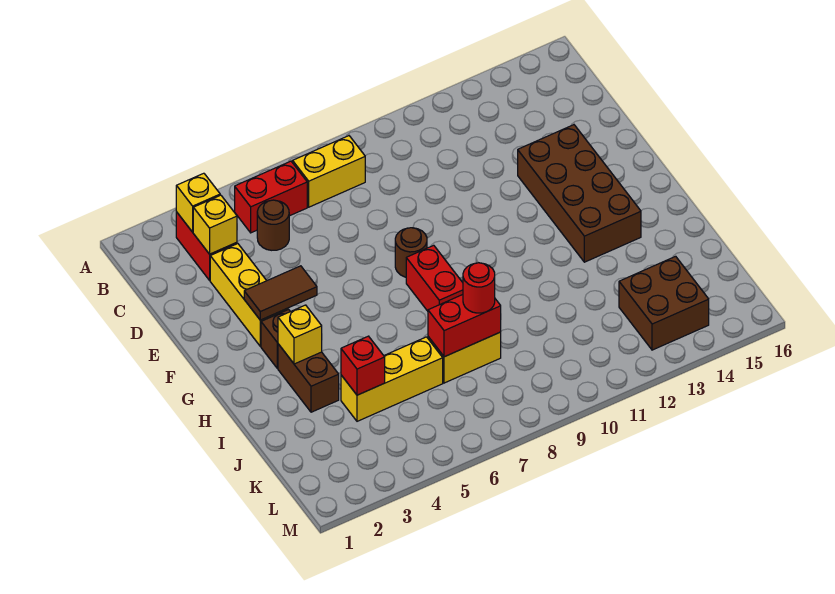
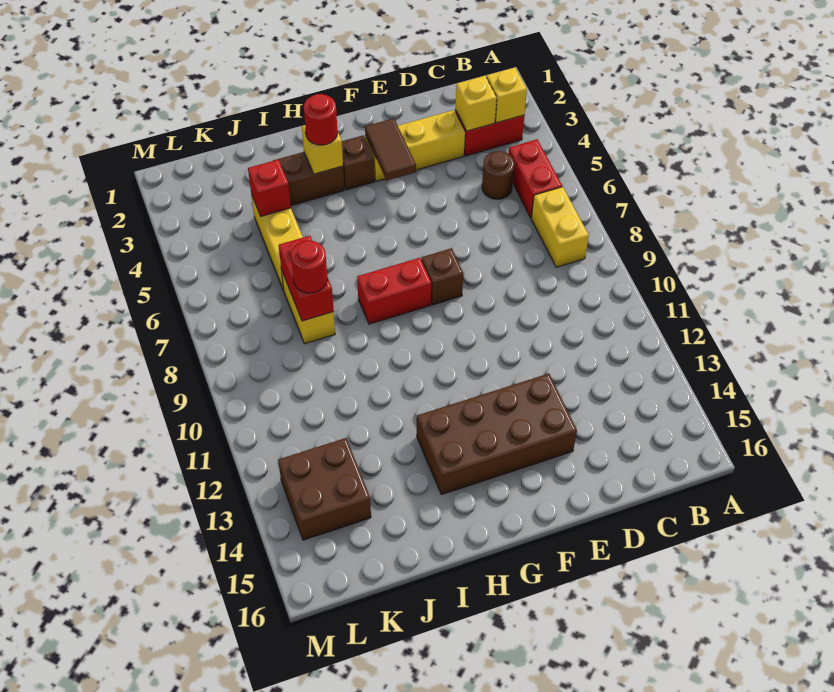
brown 1x1 round brick [395,228,427,277] -> brown 1x1 brick [421,248,463,305]
none -> red 1x1 round brick [304,94,338,145]

